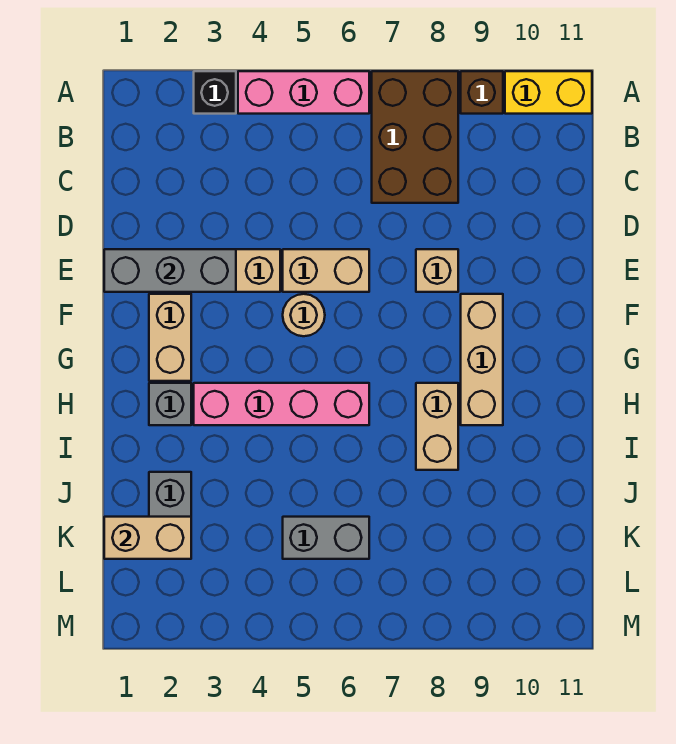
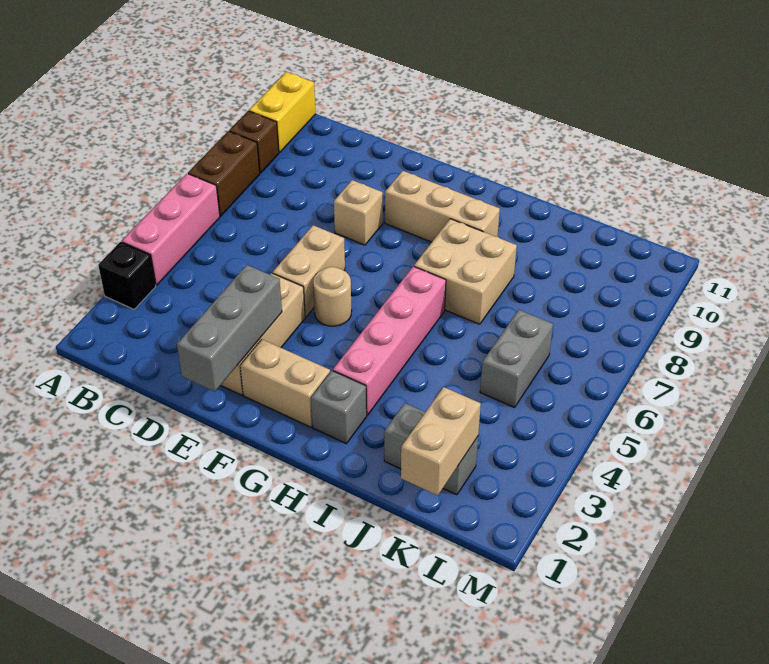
brown 2x3 brick [372,71,458,203] -> brown 1x2 brick [188,131,260,216]
tan 1x2 brick [416,383,458,470] -> tan 2x2 brick [414,219,517,324]

